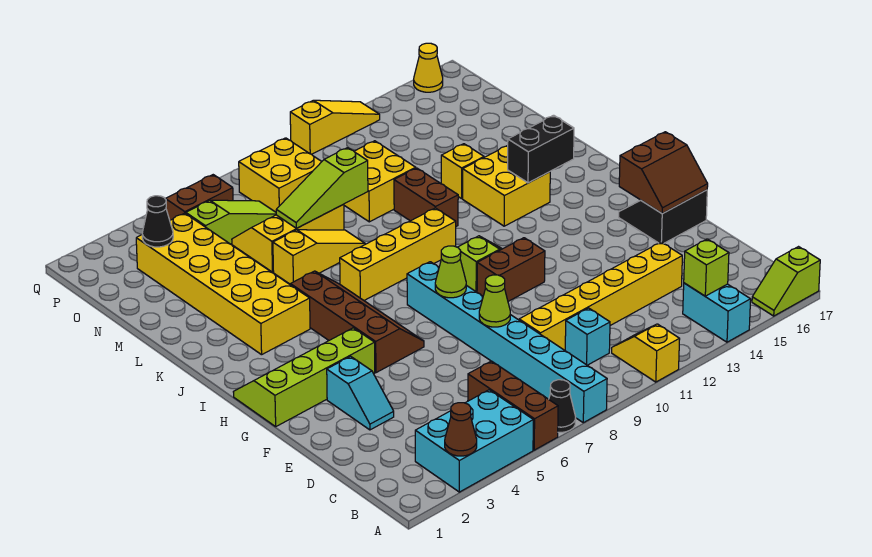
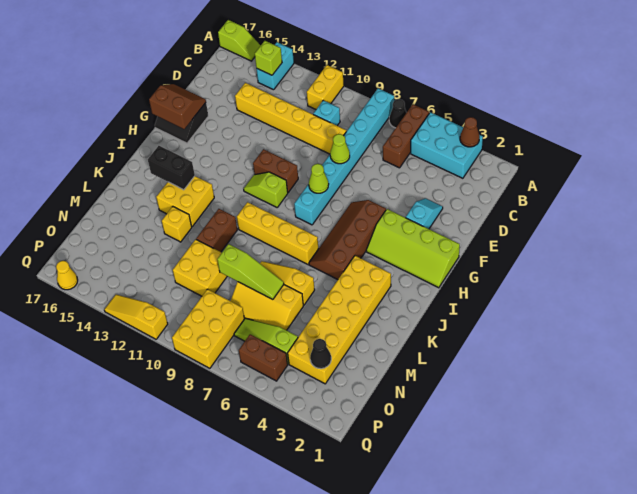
yellow 1x2 slope [612,324,680,382] -> yellow 1x2 brick [307,65,344,109]
yellow 2x2 brick [239,138,322,212] -> yellow 2x3 brick [172,289,244,368]

